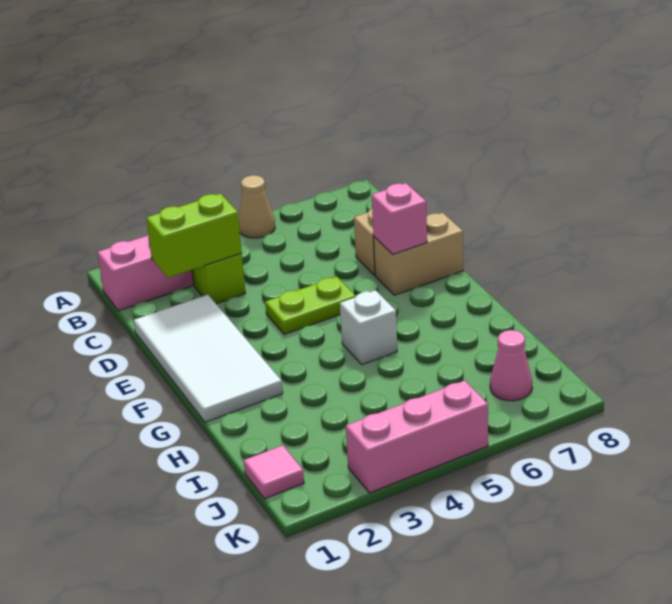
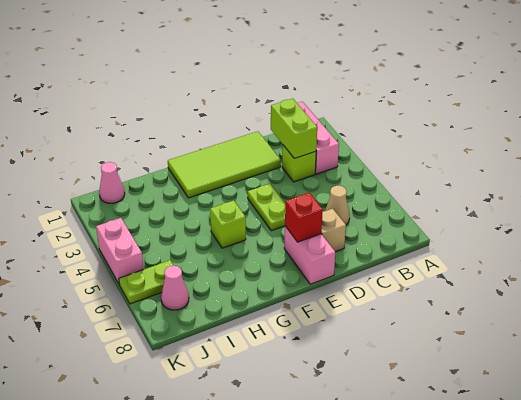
tan 1x1 cone [238,175,275,238] -> tan 1x1 cone moved to [325,186,350,225]
white 2x4 tile [134,295,283,422] -> lime 2x4 tile [168,131,281,198]
tan 1x2 brick [374,213,463,295] -> pink 1x2 brick [284,226,335,284]
pink 1x1 brick [372,183,427,254] -> red 1x1 brick [285,193,323,242]
white 1x1 brick [340,290,397,365] -> lime 1x1 brick [210,200,246,248]
pink 1x1 tile [244,445,304,499] -> pink 1x1 cone [99,162,125,203]
none -> lime 1x2 plate [119,260,174,304]
pink 1x3 brick [346,380,488,493] -> pink 1x2 brick [96,218,144,285]

